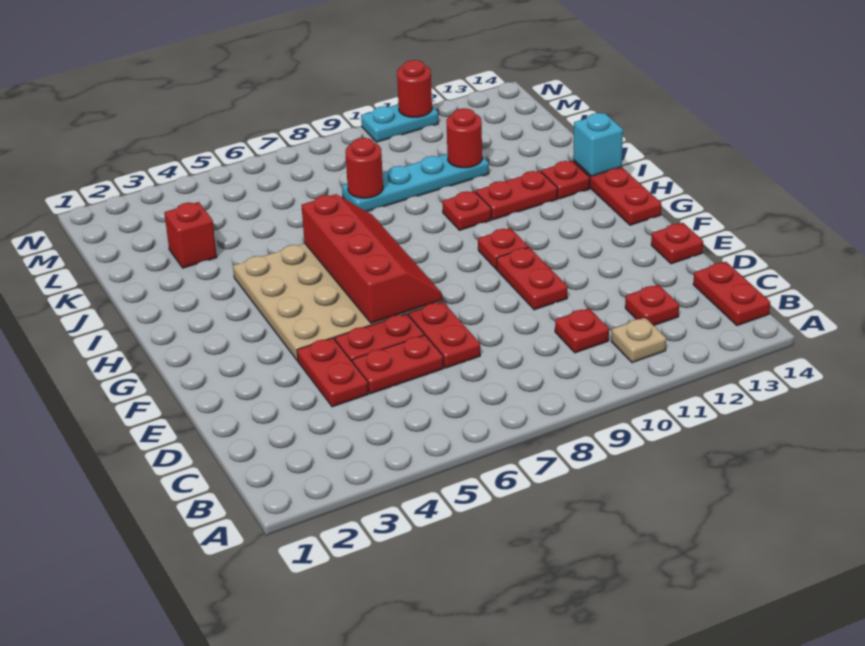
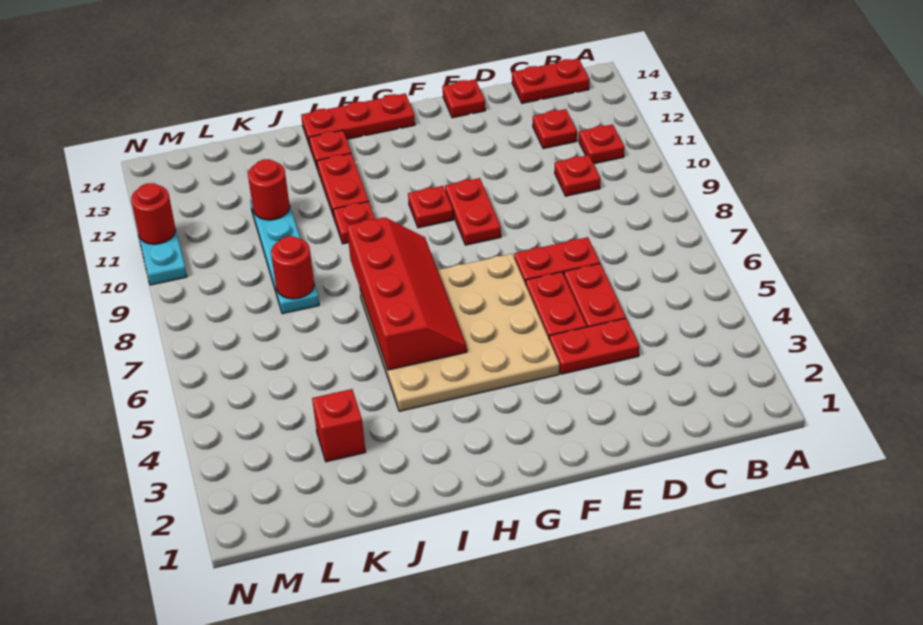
tan 1x1 plate [611,318,666,363] -> red 1x1 plate [579,124,624,164]
red 1x2 plate [497,247,568,310] -> red 1x2 plate turned to [445,178,501,245]
red 2x4 slope [301,194,442,323] -> red 2x4 slope turned to [347,217,467,370]
cyan 1x1 brick [573,113,623,176] -> none

